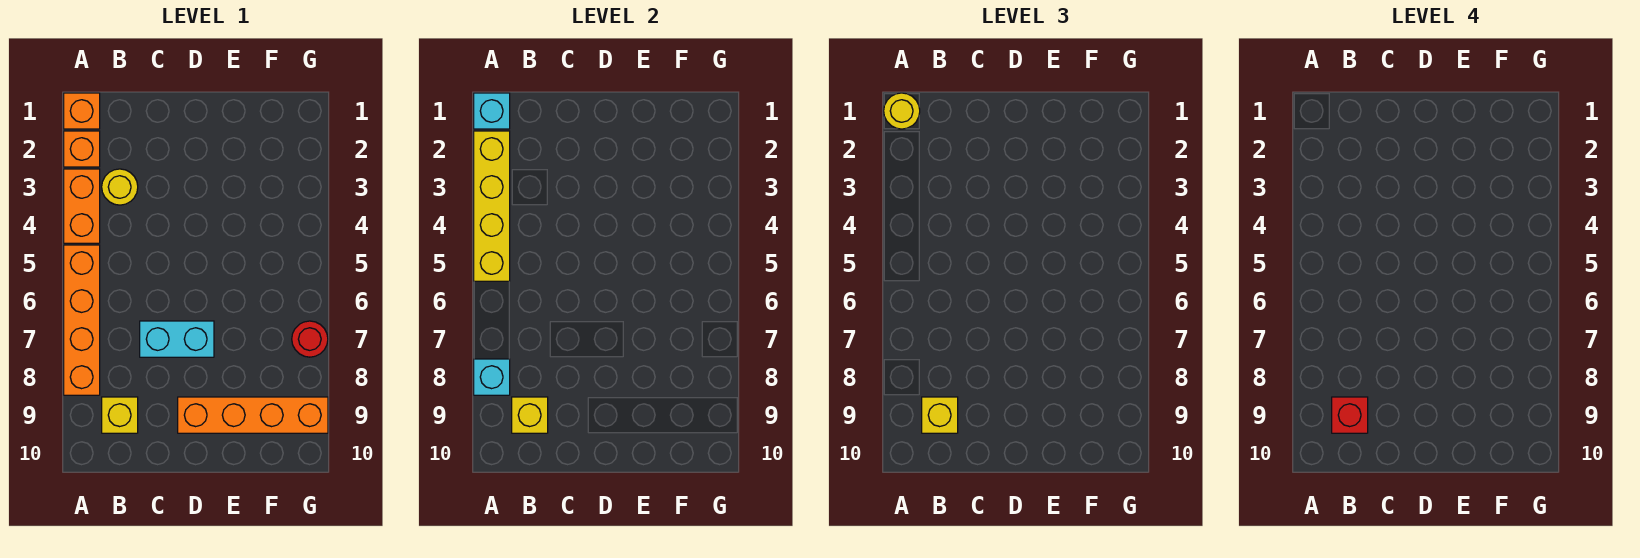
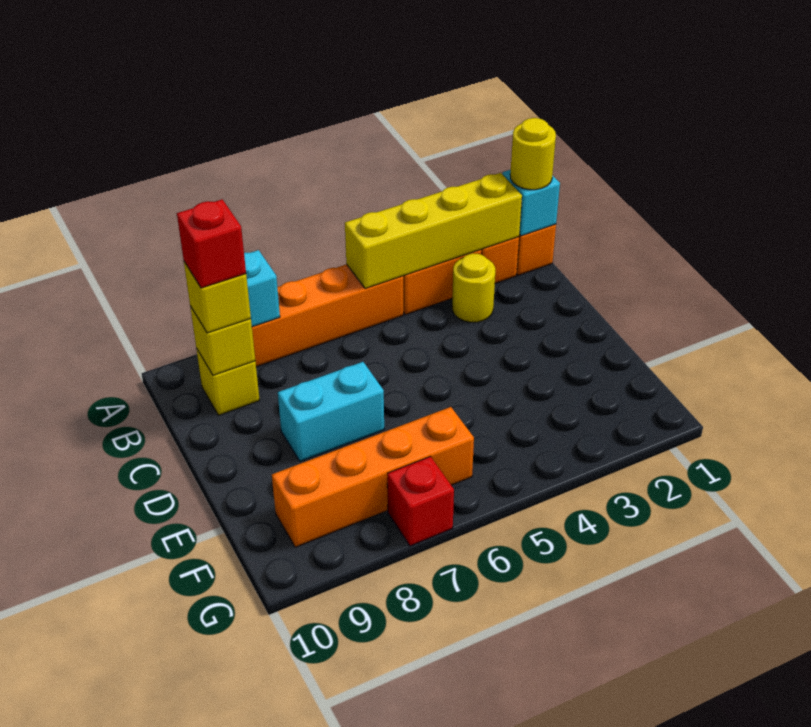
cyan 1x2 brick [140,321,214,357] -> cyan 1x2 brick turned to [278,362,384,461]
orange 1x4 brick [178,397,328,433] -> orange 1x4 brick turned to [272,407,474,547]
red 1x1 round brick [292,321,328,357] -> red 1x1 brick [387,457,454,546]

